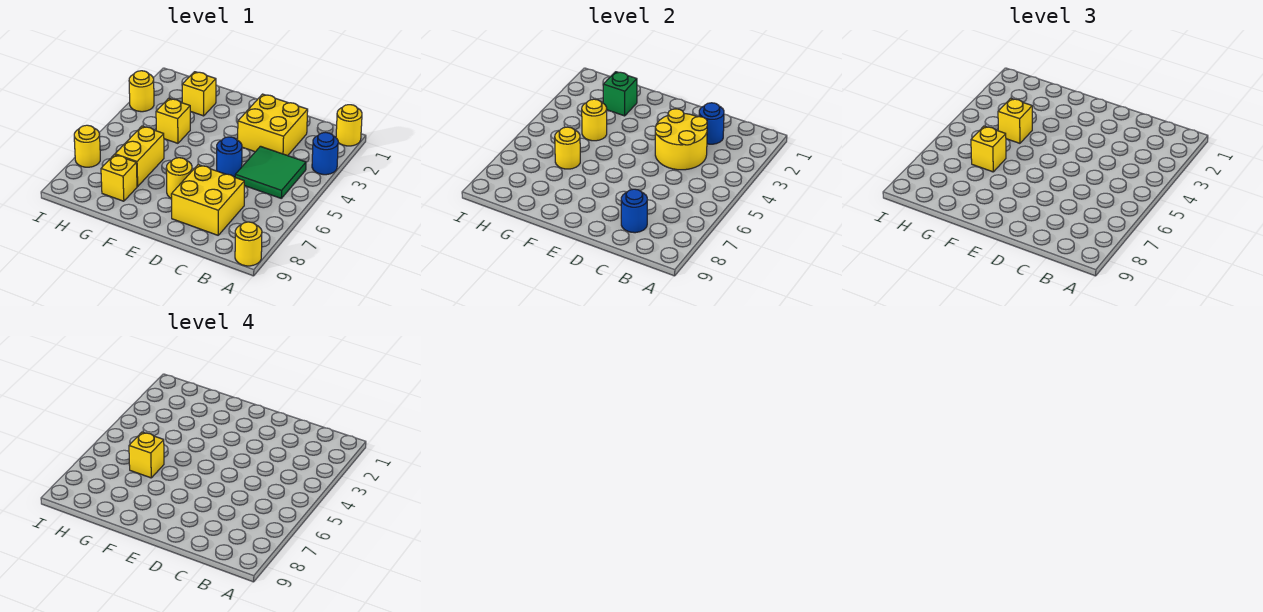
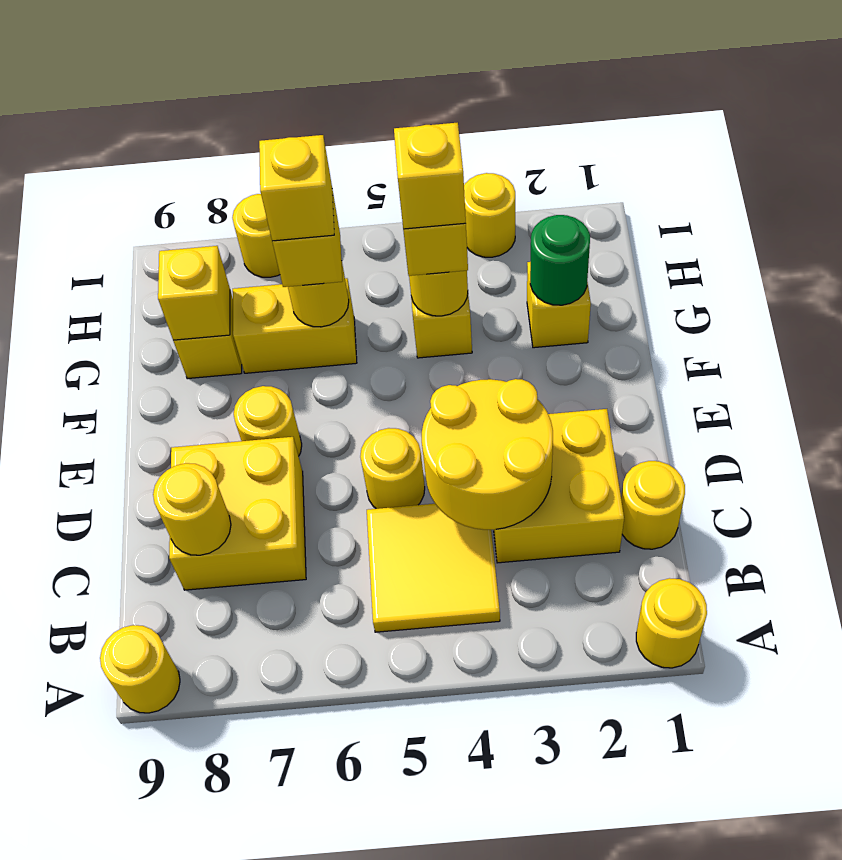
blue 1x1 round brick [312,132,338,175] -> none
green 2x2 tile [235,146,306,198] -> yellow 2x2 tile [367,504,500,632]
none -> yellow 1x1 round brick [621,461,685,549]
blue 1x1 round brick [699,103,724,144] -> none
blue 1x1 round brick [621,189,647,233] -> yellow 1x1 round brick [153,463,231,555]
blue 1x1 round brick [217,137,242,177] -> yellow 1x1 round brick [360,428,425,509]
green 1x1 brick [603,72,637,116] -> green 1x1 round brick [530,215,590,305]
none -> yellow 1x1 brick [394,123,466,229]
none -> yellow 1x1 brick [158,246,230,340]

